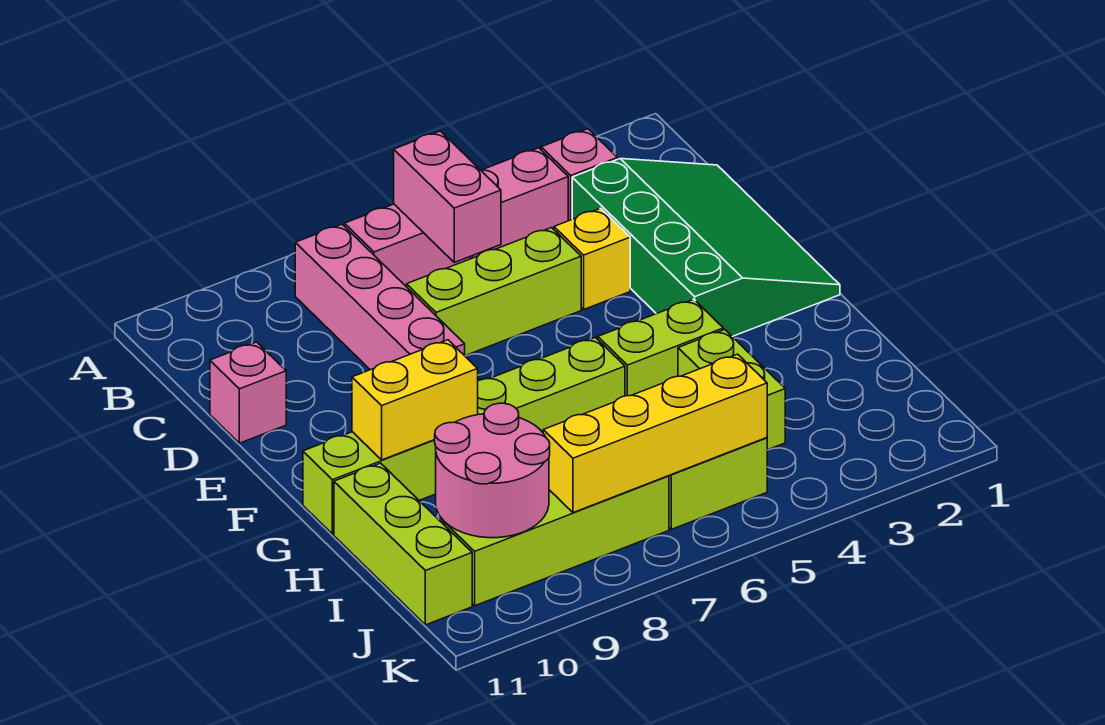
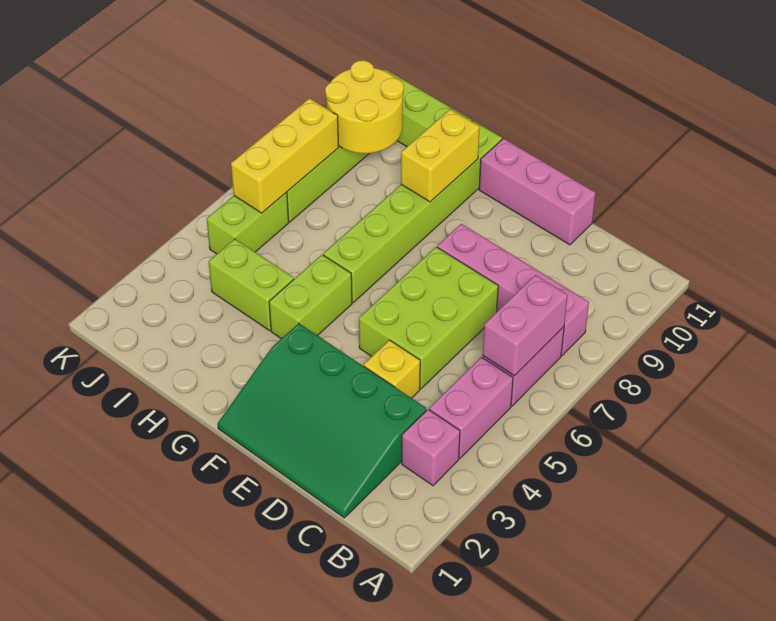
pink 1x2 brick [394,131,501,262] -> pink 1x2 brick turned to [483,275,568,376]
lime 1x3 brick [407,228,581,356] -> lime 2x3 brick [359,247,498,389]
pink 1x1 brick [210,342,286,443] -> pink 1x3 brick [479,139,596,245]
pink 2x2 round brick [435,403,550,538] -> yellow 2x2 round brick [325,60,404,154]
yellow 1x4 brick [543,354,767,513] -> yellow 1x3 brick [231,98,338,213]

